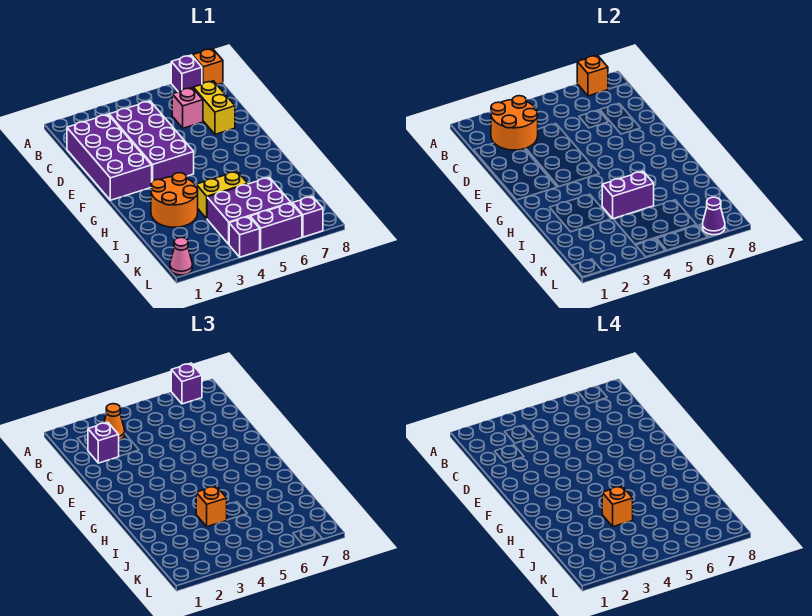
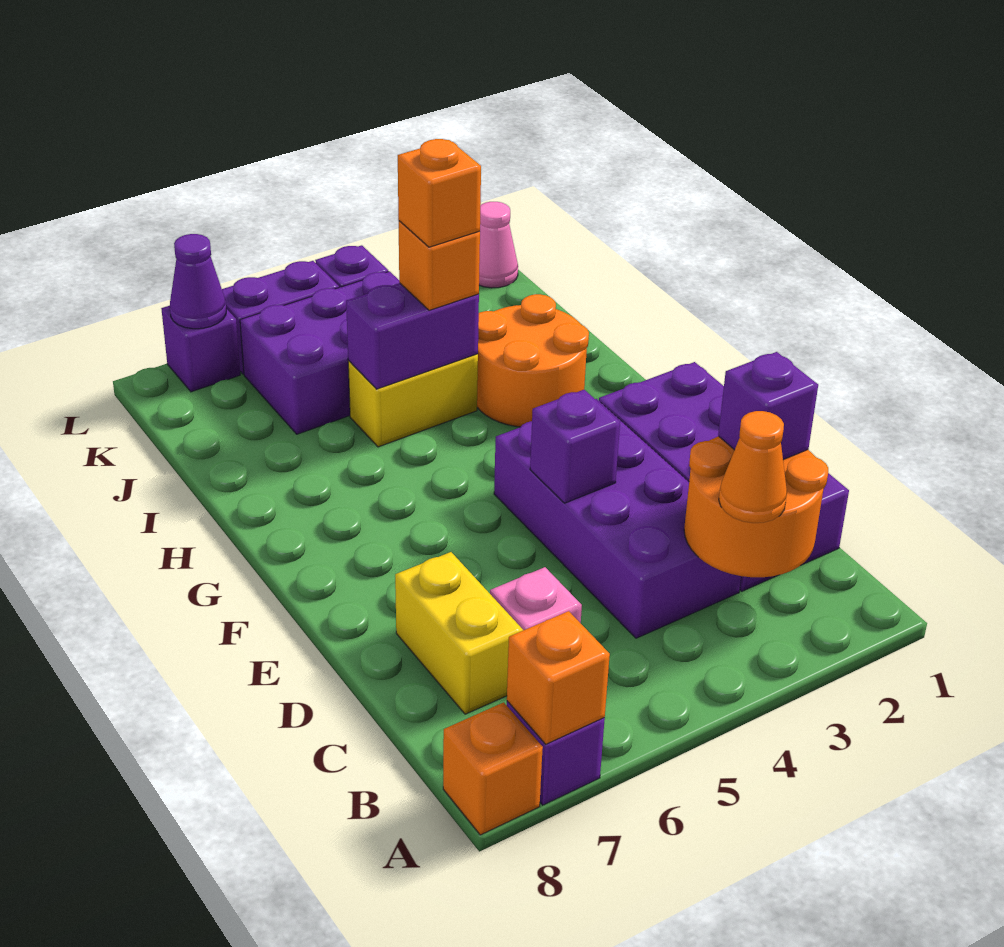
purple 1x1 brick [171,363,202,404] -> purple 1x1 brick moved to [530,390,620,503]

